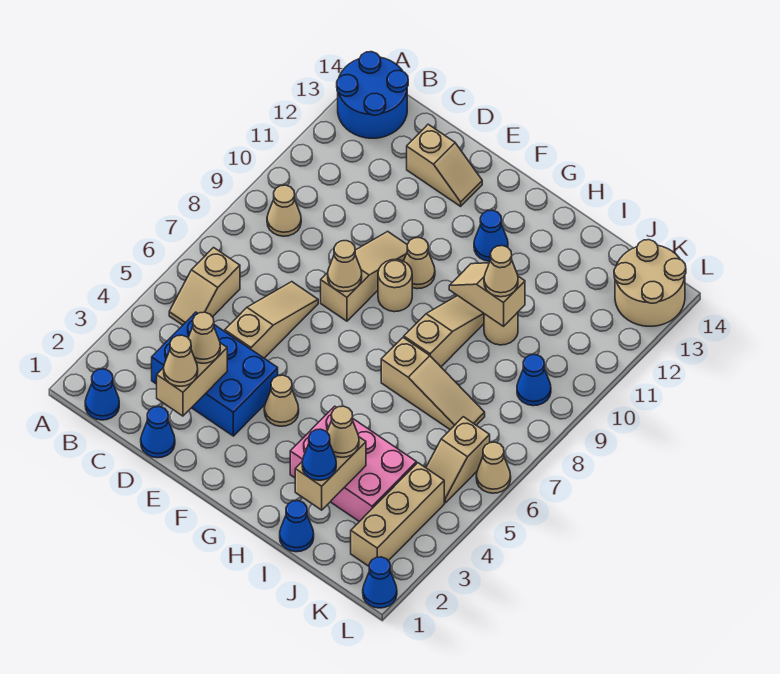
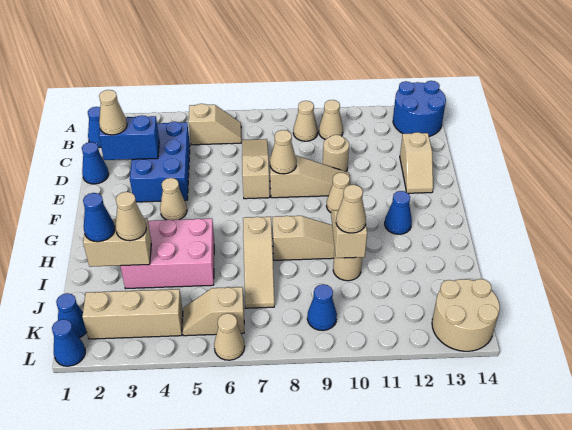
tan 1x2 slope [169,248,240,325] -> tan 1x2 slope turned to [189,104,241,145]
tan 1x2 brick [157,343,227,416] -> blue 1x2 brick [99,115,159,160]
tan 1x1 cone [188,312,220,363] -> tan 1x1 cone moved to [319,100,343,139]
tan 1x3 slope [225,282,318,358] -> tan 1x3 slope turned to [242,139,270,199]
tan 1x1 round brick [378,259,412,312] -> tan 1x1 round brick moved to [323,135,349,172]
pink 2x3 brick [290,406,417,522] -> pink 2x3 brick turned to [120,219,214,289]
blue 1x1 cone [280,501,314,552] -> blue 1x1 cone moved to [56,293,87,338]

